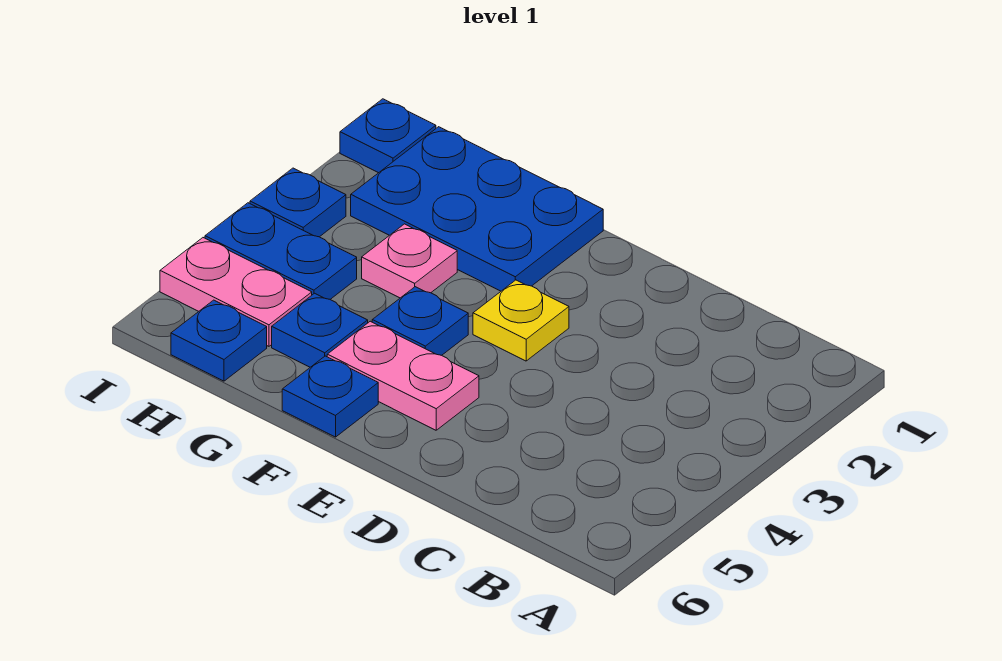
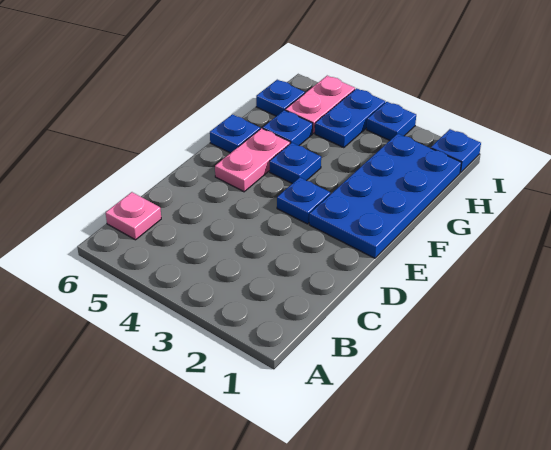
yellow 1x1 plate [473,280,569,361] -> blue 1x1 plate [277,177,330,224]
blue 2x3 plate [351,127,603,291] -> blue 2x4 plate [309,134,461,258]
pink 1x1 plate [362,224,457,298] -> pink 1x1 plate moved to [106,192,161,240]

